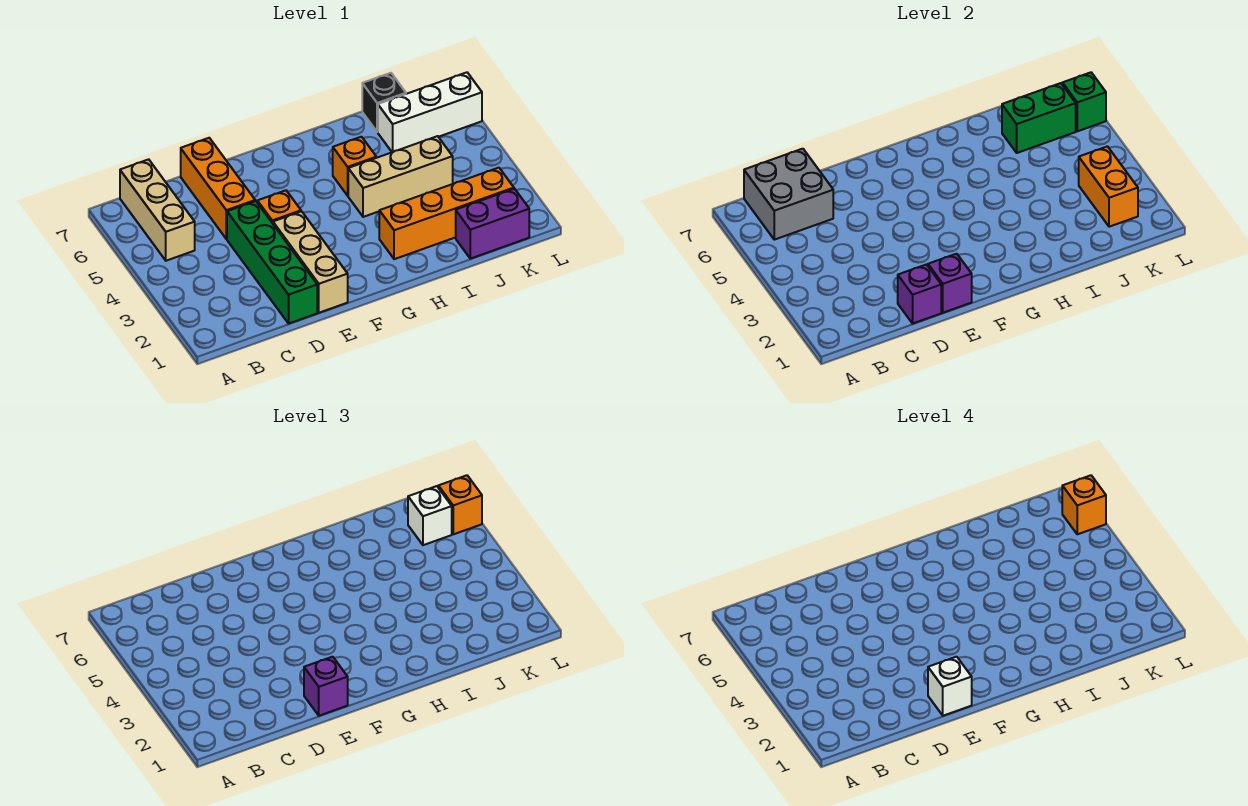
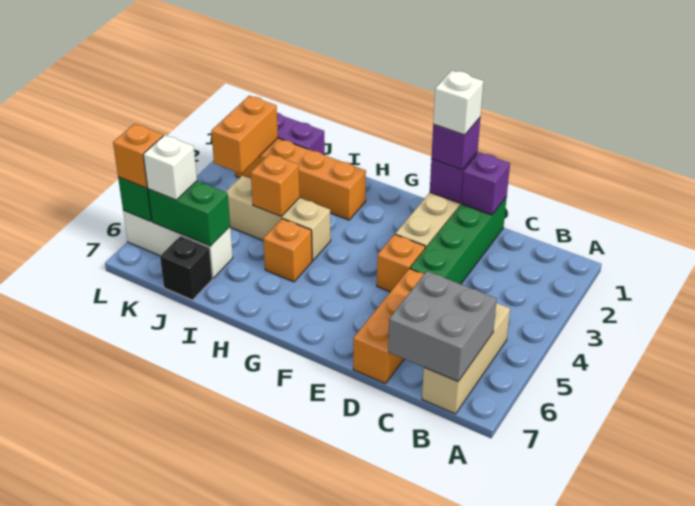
orange 1x1 brick [1062,475,1106,534] -> orange 1x1 brick moved to [251,154,300,216]

